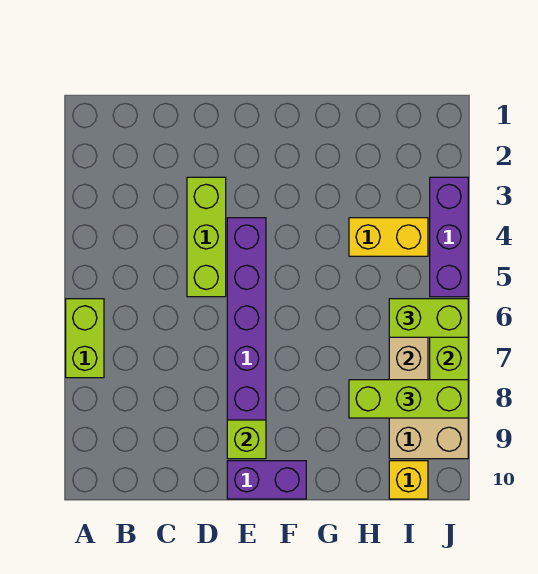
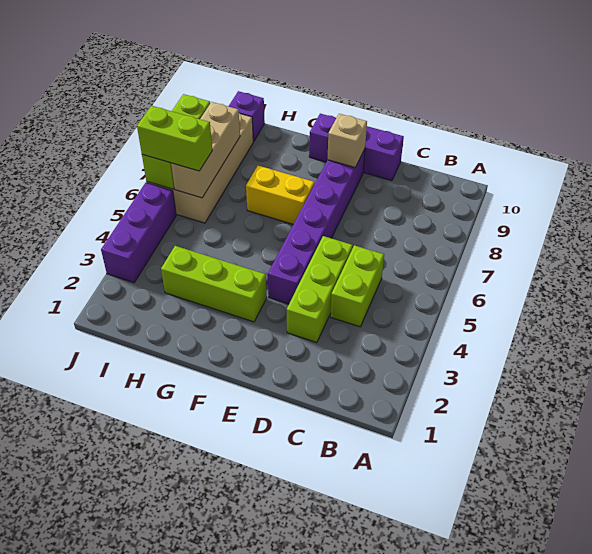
lime 1x2 brick [66,299,104,378] -> lime 1x2 brick moved to [330,245,384,327]
lime 1x1 brick [227,420,266,459] -> tan 1x1 brick [328,114,367,167]
purple 1x2 brick [227,461,306,499] -> purple 1x3 brick [309,114,404,181]
yellow 1x2 brick [349,218,428,256] -> yellow 1x2 brick moved to [246,166,314,224]
lime 1x3 brick [349,380,468,418] -> lime 1x3 brick moved to [161,246,267,322]
yellow 1x1 brick [389,461,428,499] -> purple 1x1 brick [228,91,265,141]

